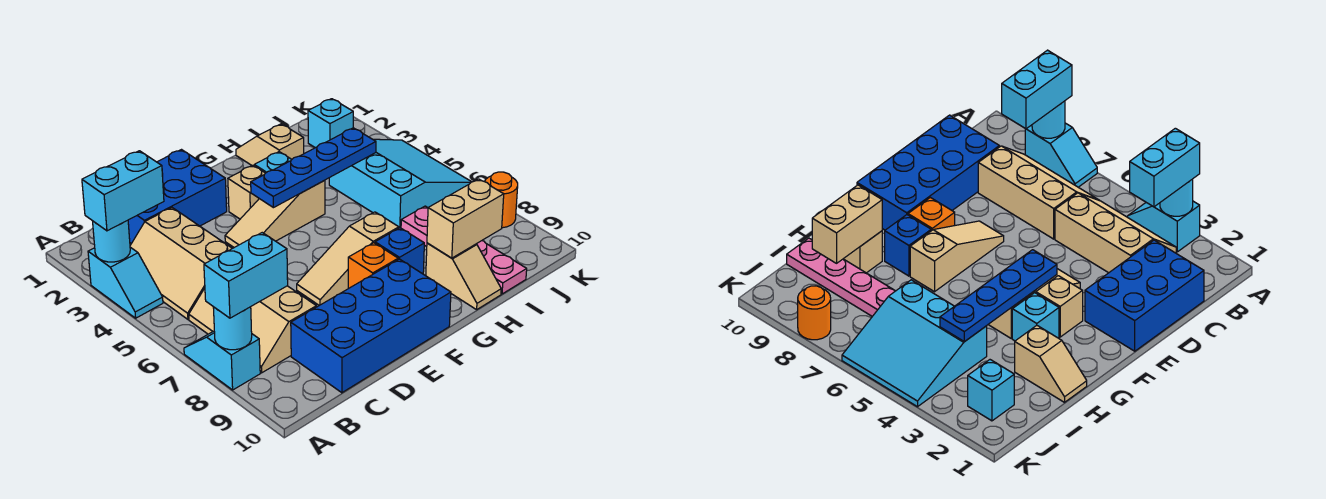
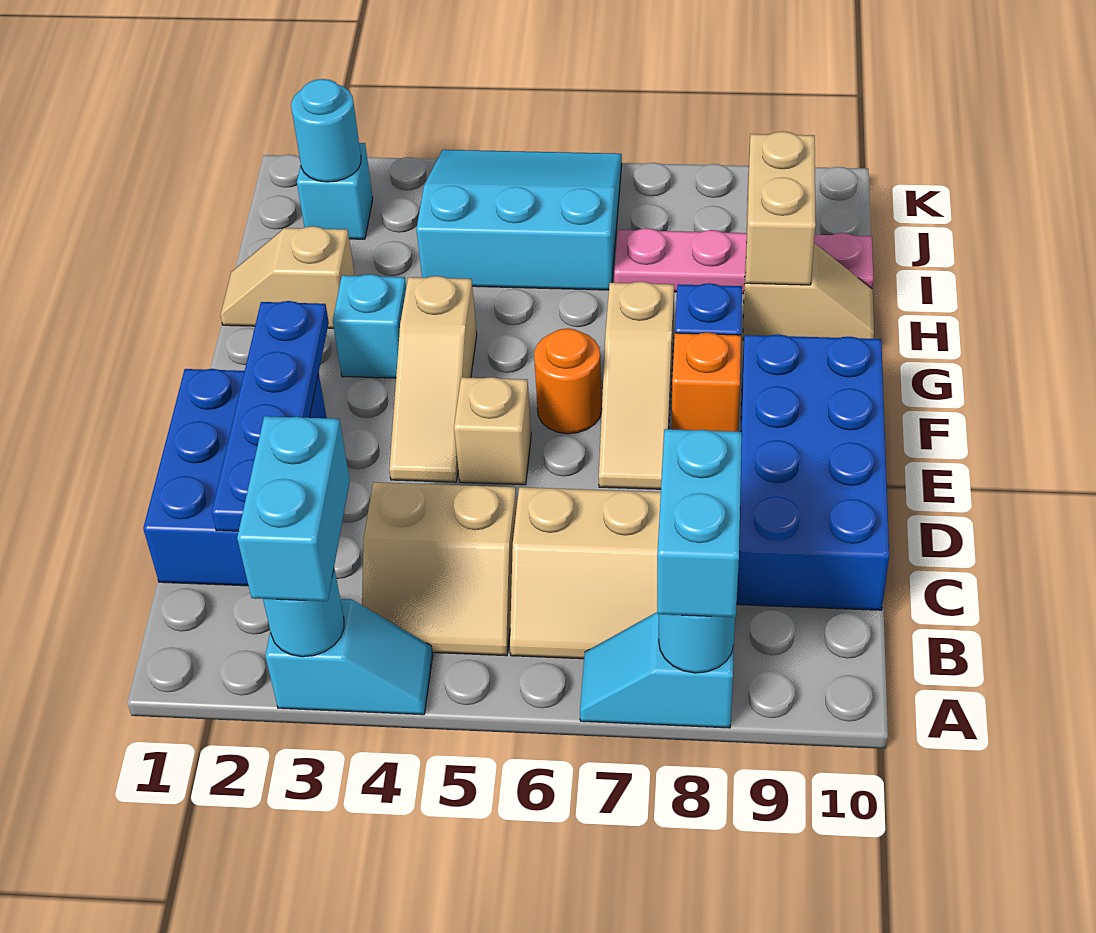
tan 2x3 slope [130,208,232,319] -> tan 2x2 slope [362,482,517,656]
tan 1x1 brick [228,165,265,219] -> tan 1x1 brick moved to [454,377,531,485]
blue 1x4 plate [251,128,376,208] -> blue 1x4 plate moved to [212,301,329,531]
none -> cyan 1x1 round brick [291,79,361,182]
orange 1x1 round brick [485,172,518,228] -> orange 1x1 round brick moved to [534,329,602,434]

